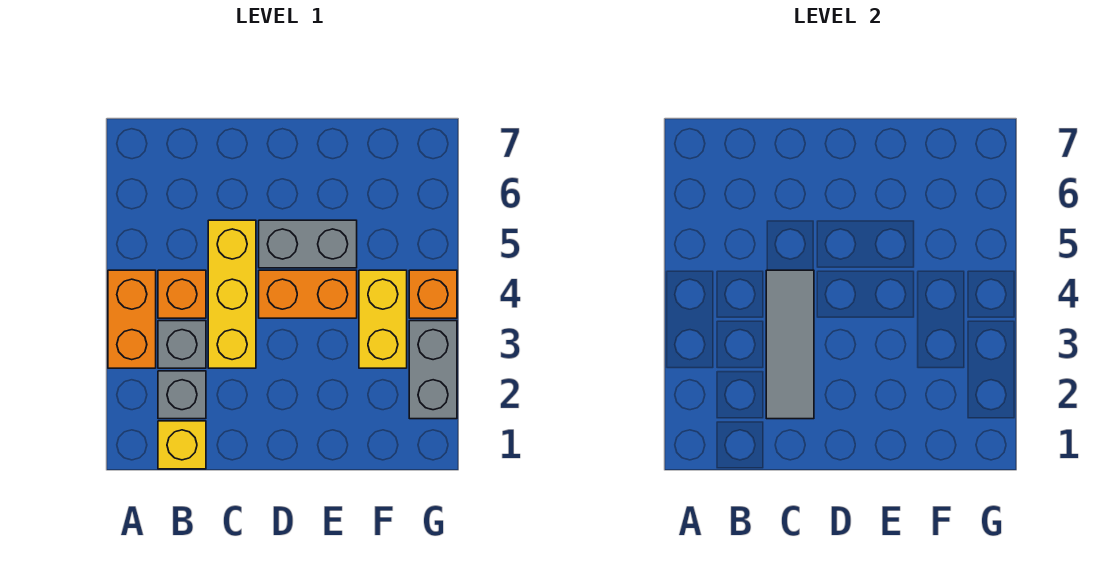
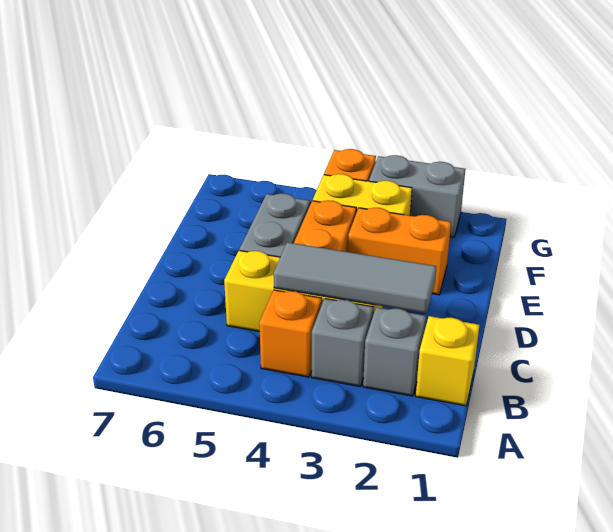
orange 1x2 brick [108,270,156,368] -> orange 1x2 brick moved to [348,208,451,295]

